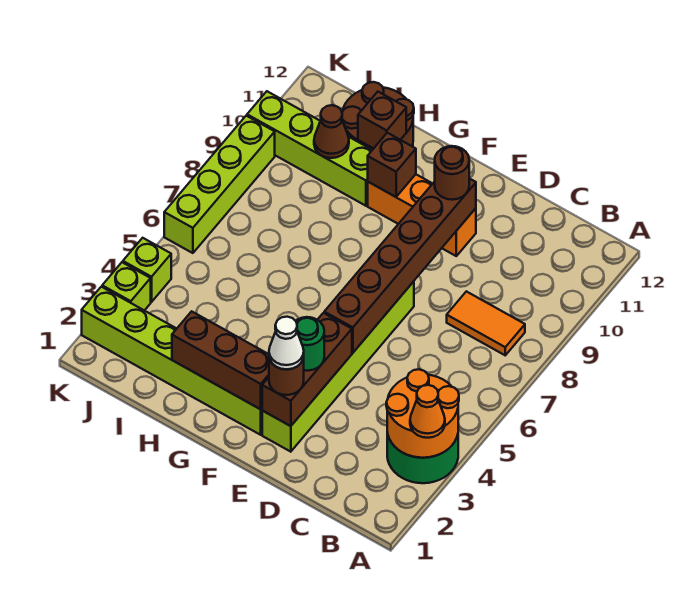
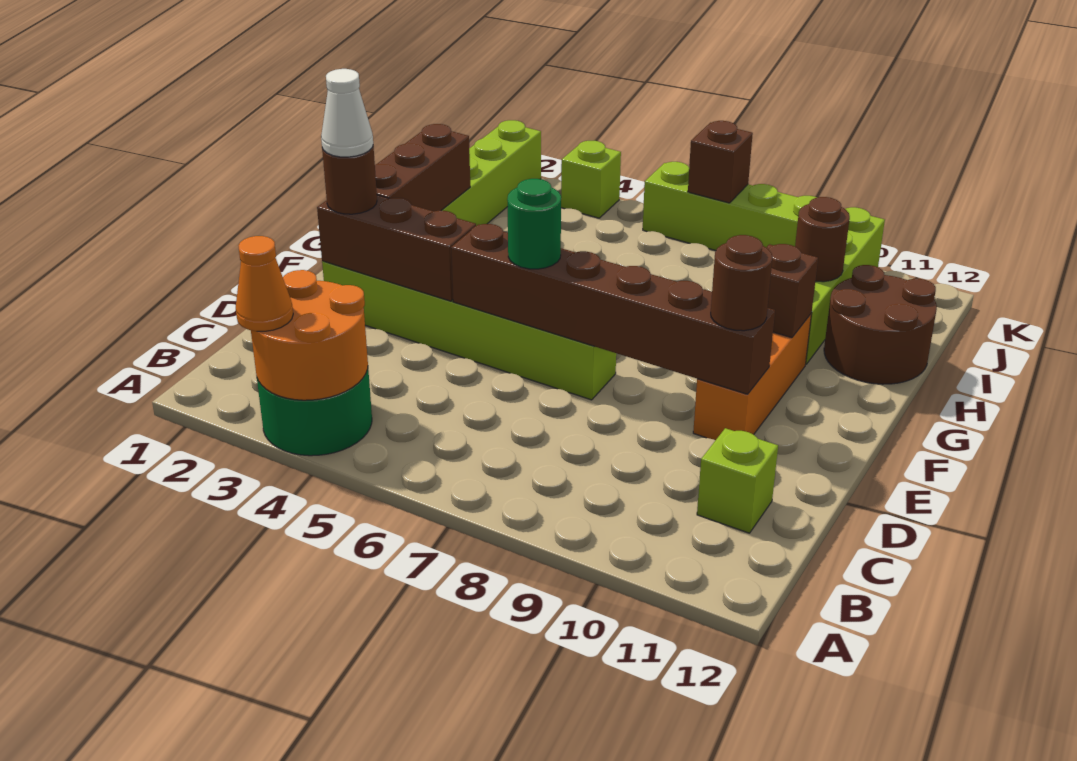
orange 1x2 tile [447,291,525,355] -> none
green 1x1 round brick [296,317,324,371] -> green 1x1 round brick moved to [507,179,561,269]
brown 1x1 brick [358,92,406,149] -> brown 1x1 brick moved to [688,121,753,203]
brown 1x1 cone [314,105,349,158] -> brown 1x1 round brick [795,197,850,282]
lime 1x1 brick [102,262,151,311] -> lime 1x1 brick moved to [697,428,778,533]

